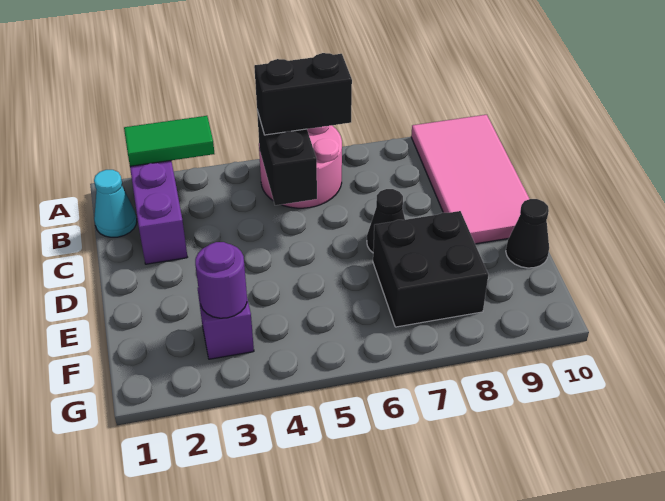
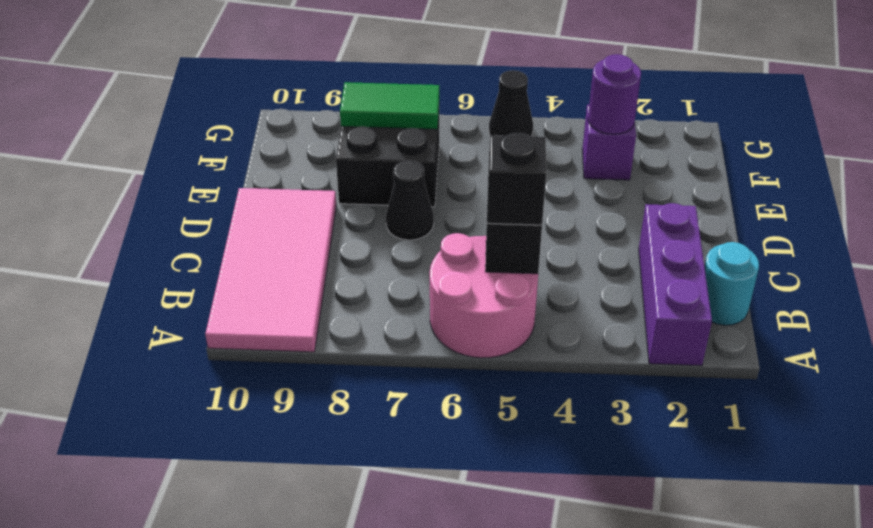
green 1x2 tile [124,116,214,166] -> green 1x2 tile moved to [340,82,439,129]
cyan 1x1 cone [94,170,137,237] -> cyan 1x1 round brick [704,242,759,325]
black 1x2 brick [254,53,352,135] -> black 1x1 brick [487,133,546,225]
black 1x1 cone [506,199,549,268] -> black 1x1 cone moved to [489,70,533,136]

